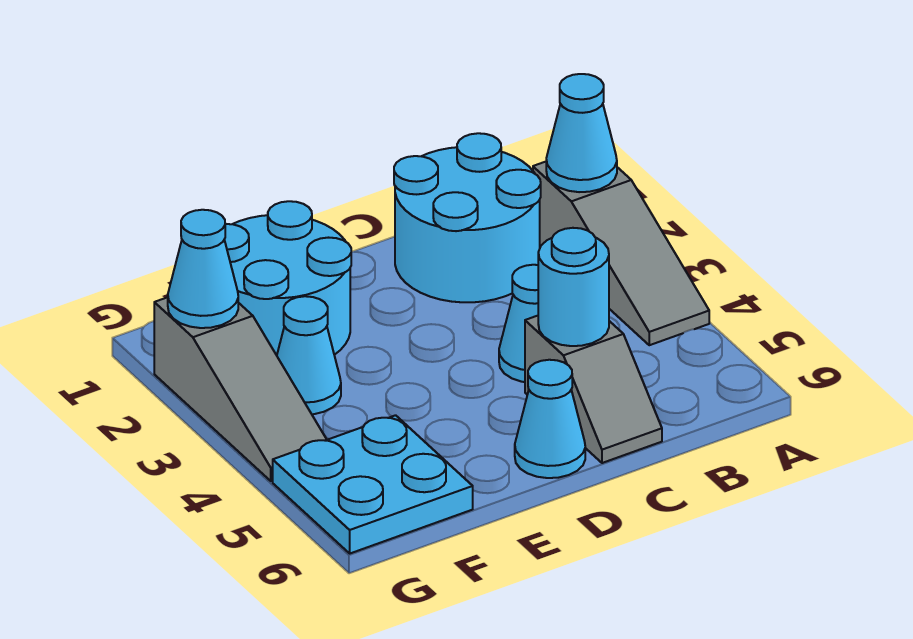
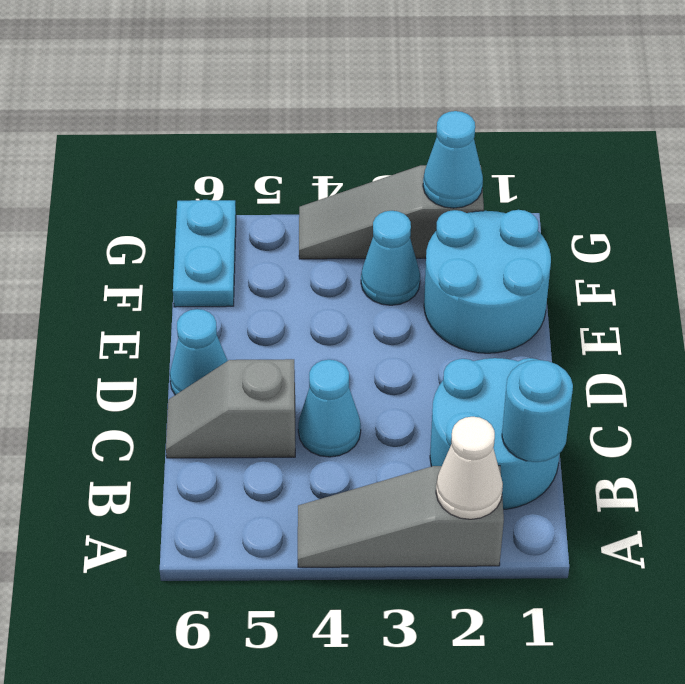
cyan 1x1 cone [546,74,617,192] -> white 1x1 cone [436,417,503,519]
cyan 1x1 round brick [538,228,609,346] -> cyan 1x1 round brick moved to [502,360,573,462]
cyan 2x2 plate [273,415,473,553] -> cyan 1x2 plate [173,200,236,307]

